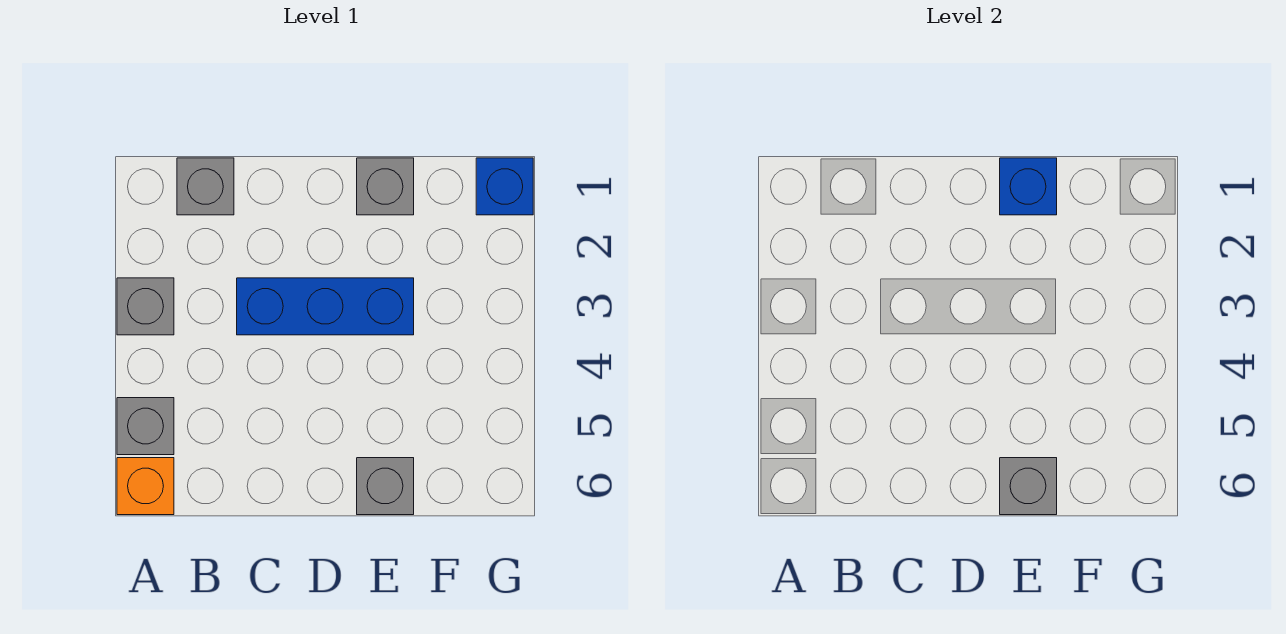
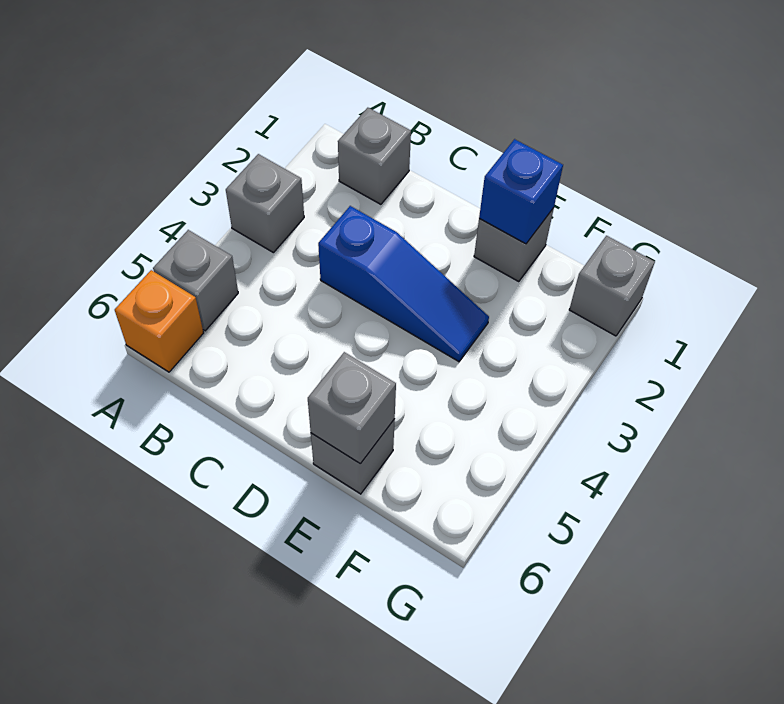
blue 1x3 brick [237,278,414,335] -> blue 1x3 slope [318,206,489,362]
blue 1x1 brick [476,158,533,215] -> grey 1x1 brick [569,236,655,336]

